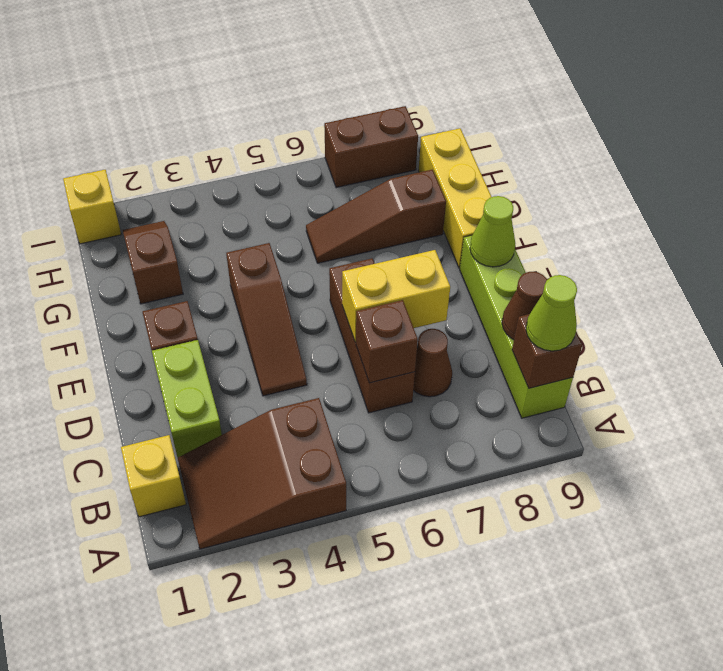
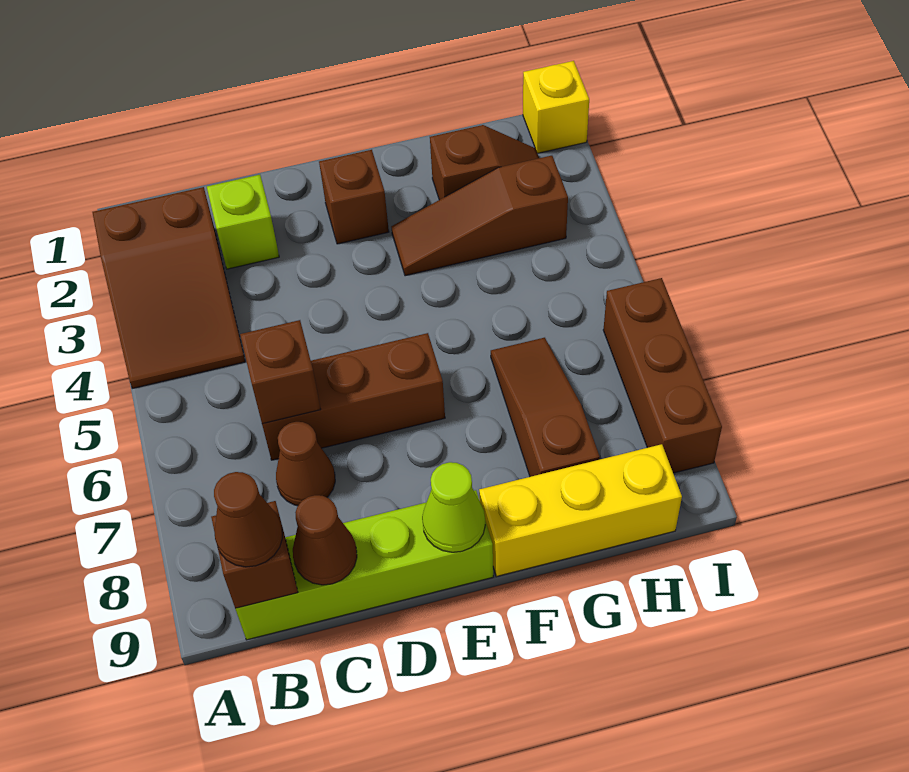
brown 2x3 slope [178,398,346,549] -> brown 2x3 slope turned to [92,187,245,388]
yellow 1x1 brick [121,435,186,517] -> none
lime 1x1 cone [526,275,577,351] -> brown 1x1 cone [214,472,282,567]
lime 1x2 brick [152,340,222,458] -> lime 1x1 brick [207,175,279,269]
brown 1x3 slope [226,243,307,396] -> brown 1x3 slope moved to [391,156,568,276]
yellow 1x2 brick [342,250,450,342] -> none
brown 1x2 brick [324,106,418,188] -> brown 1x3 brick [603,278,722,473]

